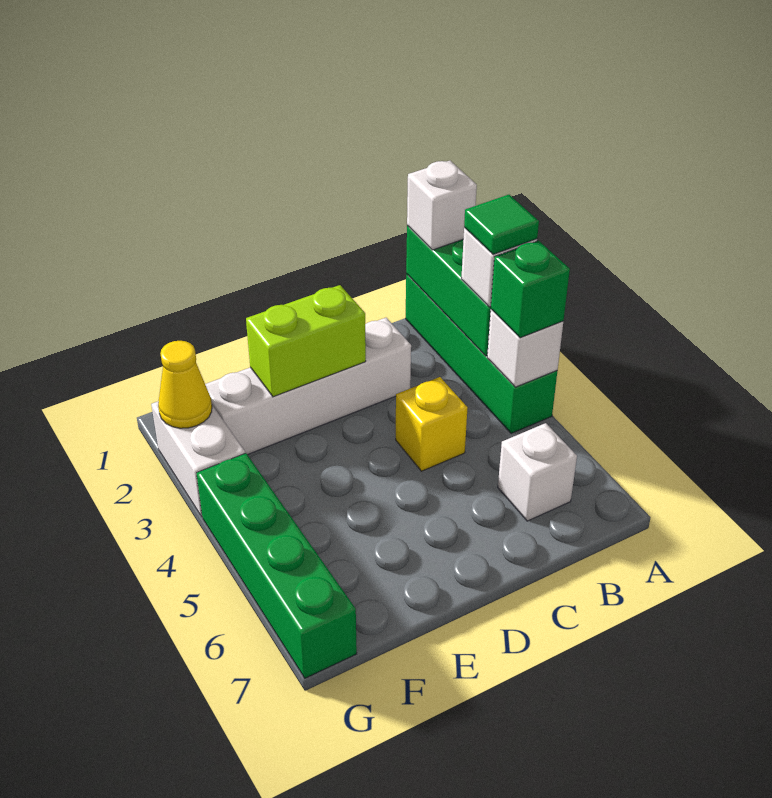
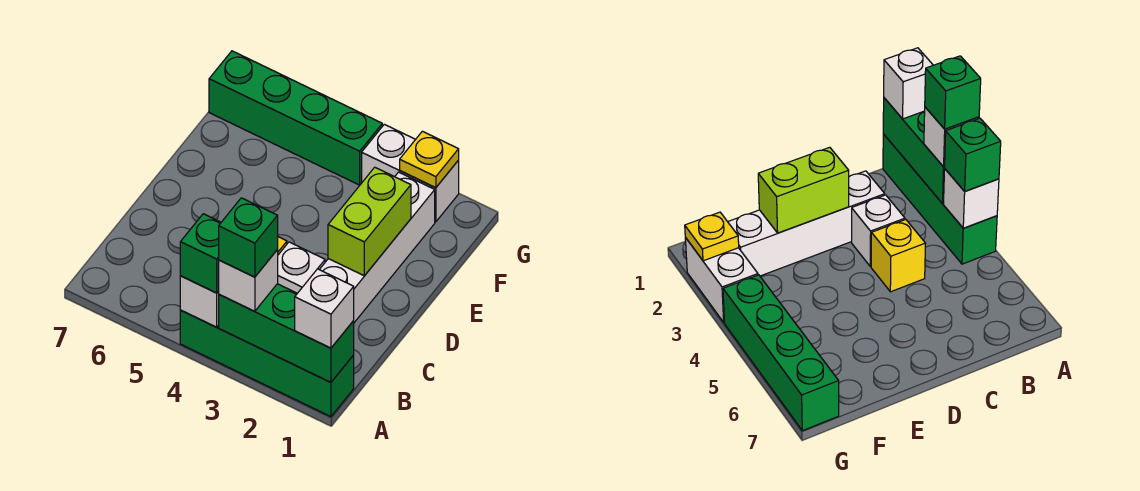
green 1x1 tile [464,195,539,254] -> green 1x1 brick [219,198,278,277]
white 1x1 brick [498,423,577,521] -> white 1x1 brick moved to [278,242,325,293]
yellow 1x1 cone [158,341,212,428] -> yellow 1x1 plate [400,131,459,188]

